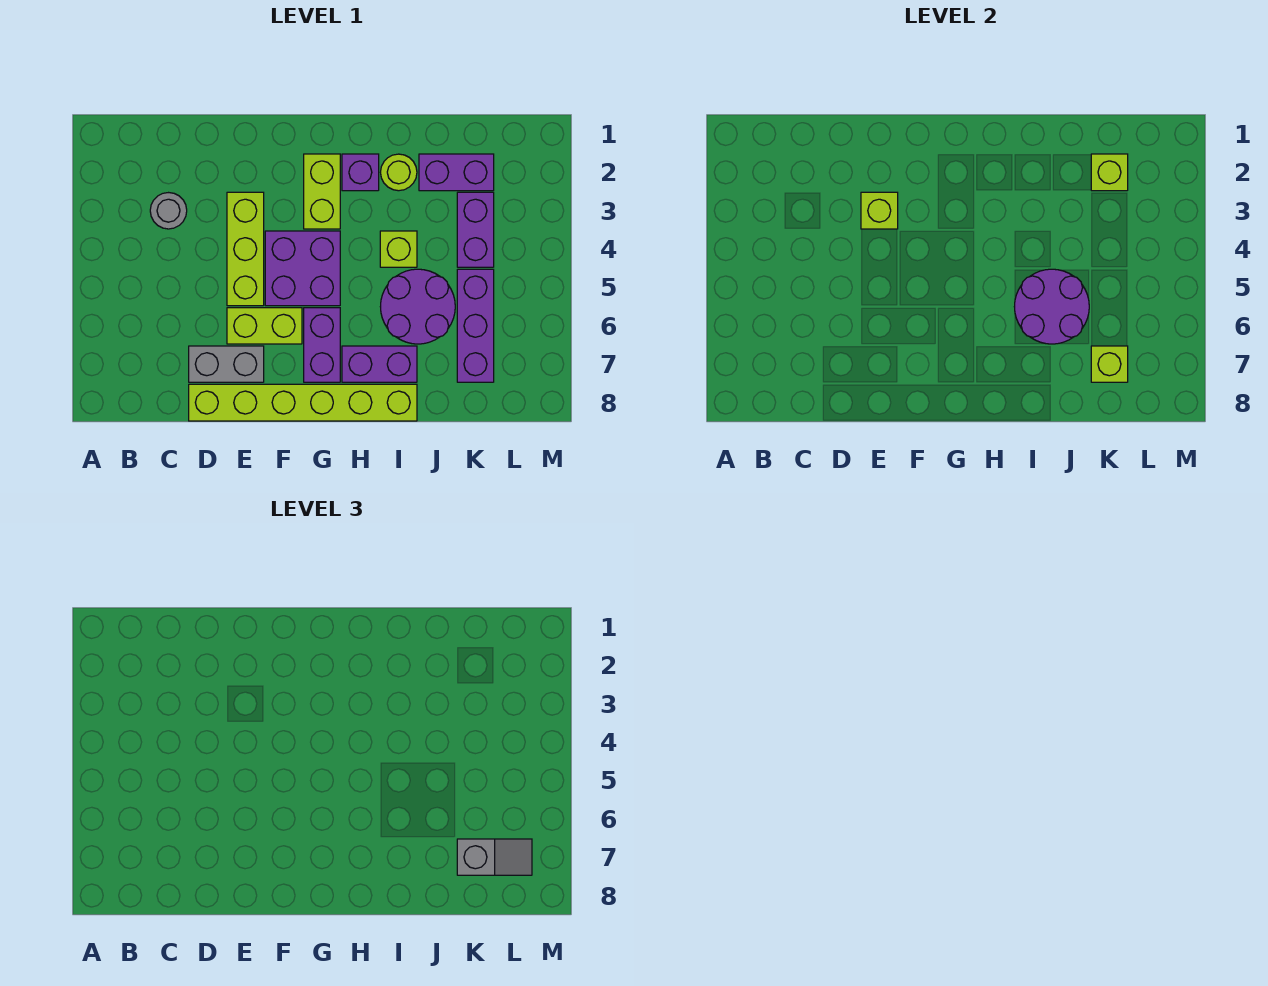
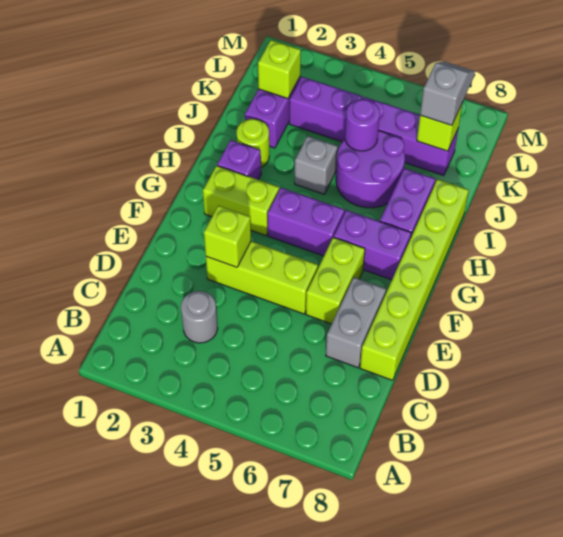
purple 2x2 brick [265,231,340,306] -> purple 1x2 brick [268,188,345,256]
lime 1x1 brick [380,231,417,267] -> grey 1x1 brick [295,136,338,194]
purple 2x2 round brick [1014,269,1089,344] -> purple 1x1 round brick [345,99,380,151]

